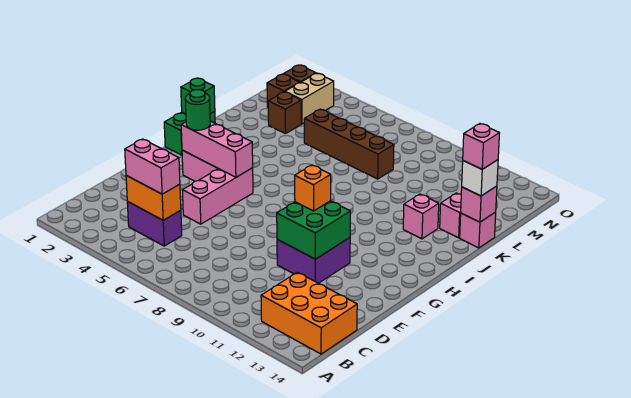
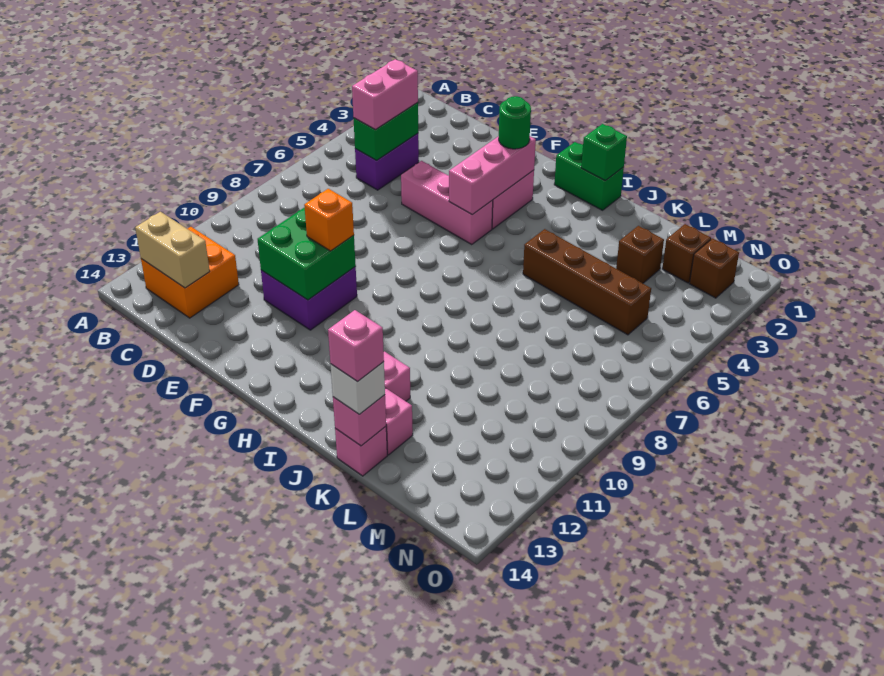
orange 2x3 brick [261,272,357,354] -> orange 2x2 brick [141,227,239,318]
orange 1x2 brick [126,175,181,220] -> green 1x2 brick [354,103,418,160]
brown 1x4 brick [304,109,394,179] -> brown 1x4 brick turned to [523,229,651,335]
tan 1x2 brick [285,73,334,124] -> tan 1x2 brick moved to [135,212,210,288]

